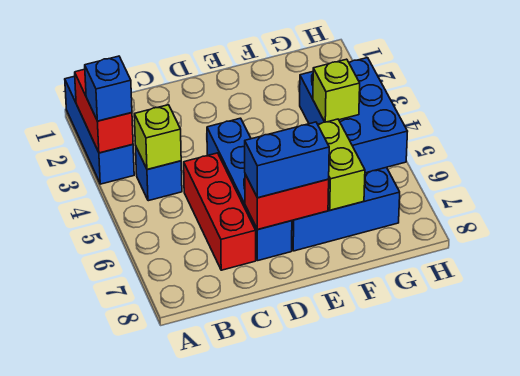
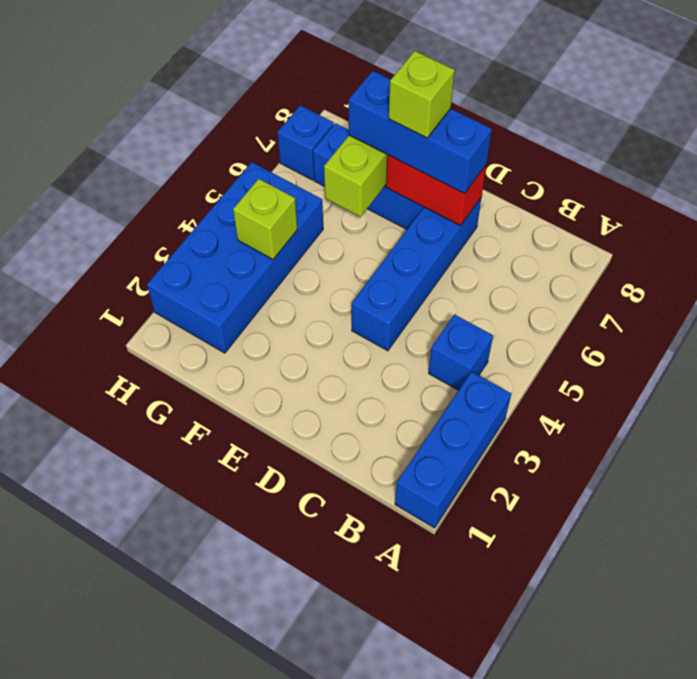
red 1x2 brick [75,69,133,153] -> none
blue 1x1 brick [85,56,132,121] -> blue 1x1 brick moved to [277,105,334,180]
lime 1x1 brick [134,105,181,170] -> lime 1x1 brick moved to [389,51,455,138]
red 1x3 brick [184,153,256,270] -> none
blue 1x2 brick [245,122,329,198] -> blue 1x3 brick [349,71,492,194]
blue 2x3 brick [300,58,408,173] -> blue 2x4 brick [147,162,323,353]

